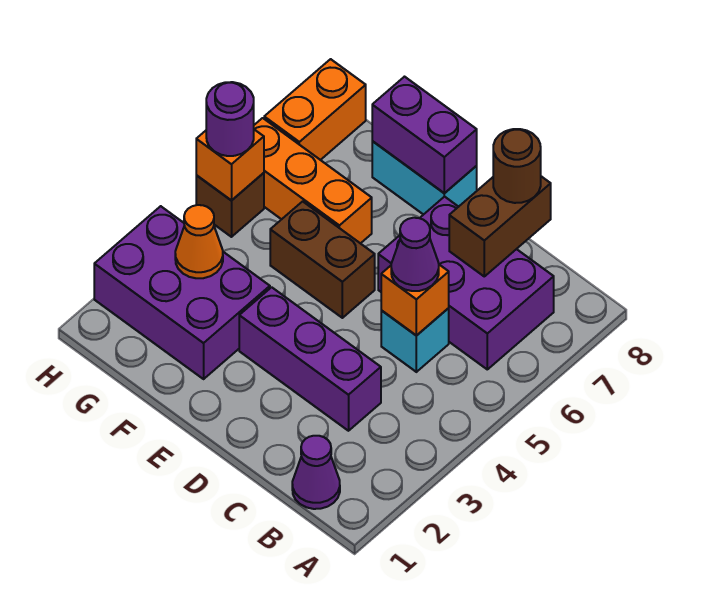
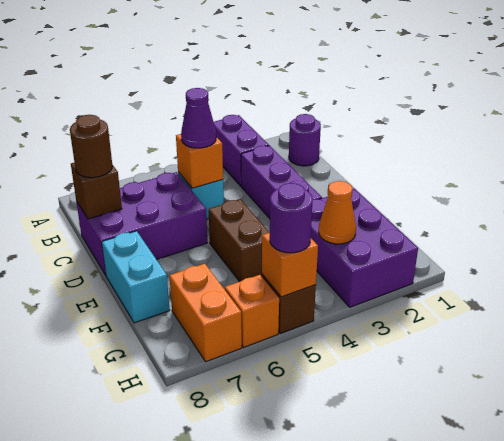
purple 1x1 cone [292,436,340,509] -> purple 1x1 round brick [289,114,321,166]
purple 2x3 brick [378,196,554,369] -> purple 2x3 brick turned to [76,172,207,275]
brown 1x2 brick [449,176,551,276] -> brown 1x1 brick [71,163,122,219]
purple 1x2 brick [372,77,477,193] -> purple 1x2 brick moved to [214,115,269,186]
orange 1x3 brick [254,118,372,244] -> orange 1x1 brick [225,275,279,347]
orange 1x2 brick [264,59,366,160] -> orange 1x2 brick turned to [170,264,242,362]

